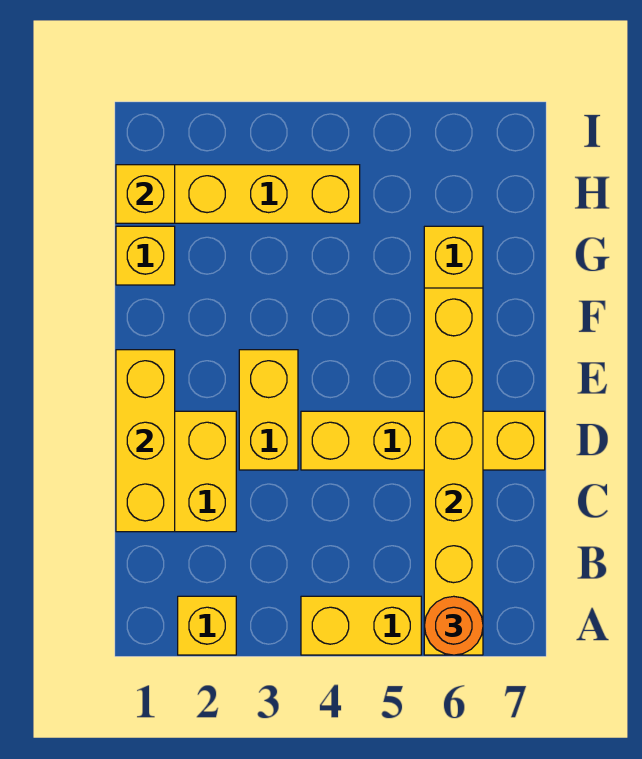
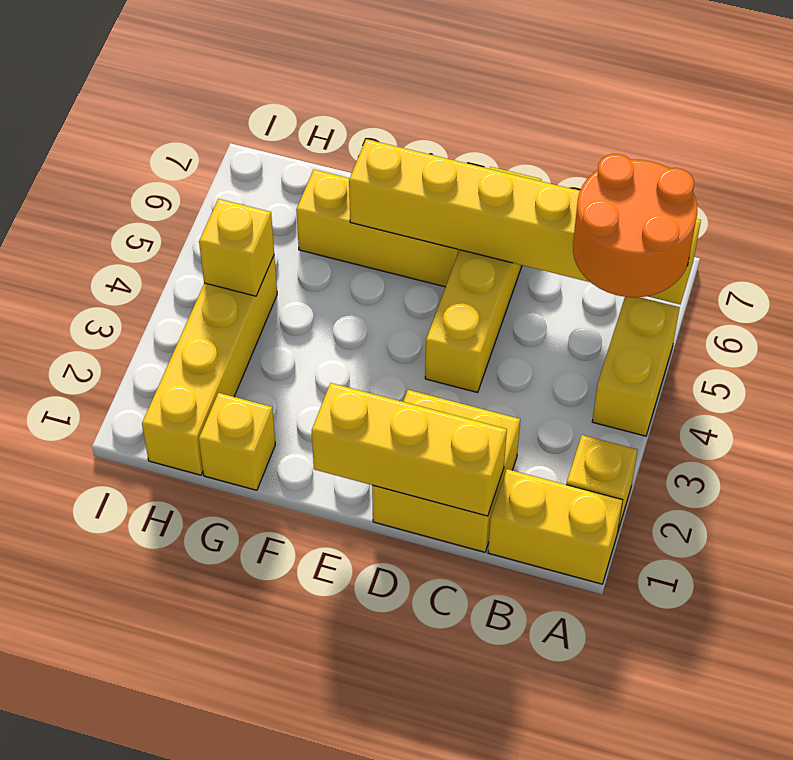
orange 1x1 round brick [424,596,483,655] -> orange 2x2 round brick [573,154,697,297]
yellow 1x2 brick [239,350,298,470] -> yellow 1x2 brick moved to [488,469,623,584]
yellow 1x1 brick [116,165,175,223] -> yellow 1x1 brick moved to [199,199,274,296]

